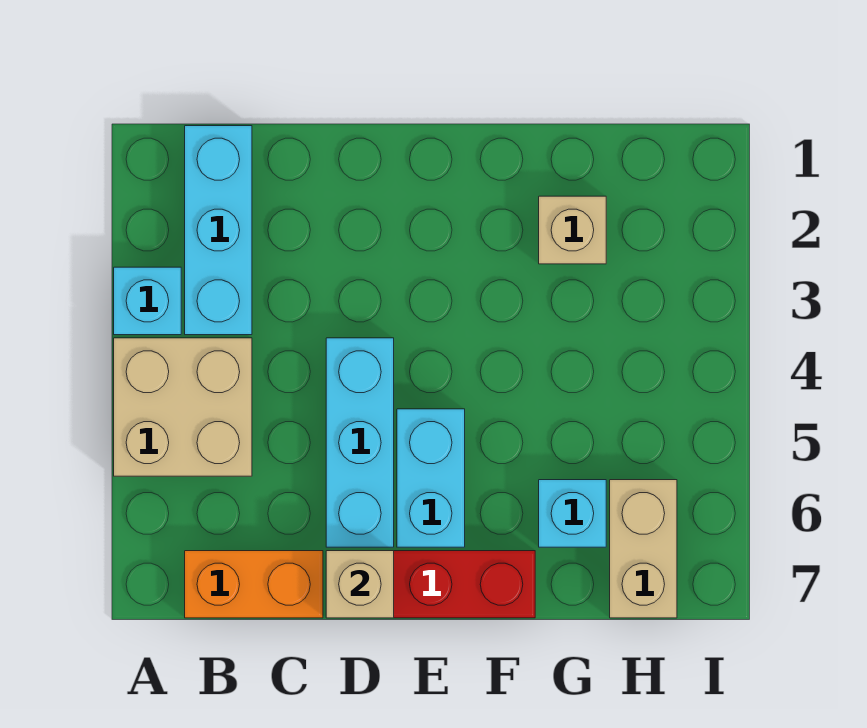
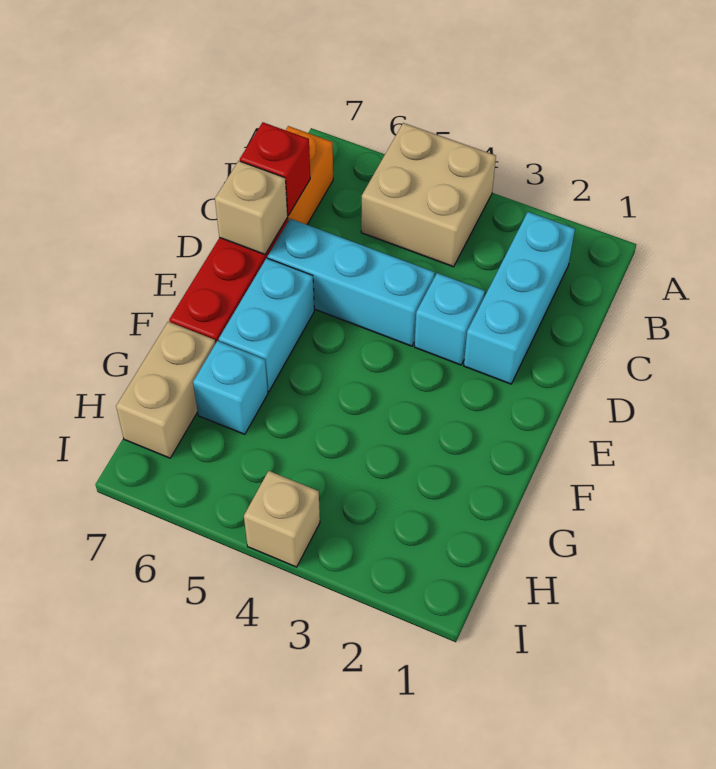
cyan 1x1 brick [114,267,181,335] -> cyan 1x1 brick moved to [414,273,485,365]
cyan 1x3 brick [185,126,252,335] -> cyan 1x3 brick turned to [464,212,575,384]
none -> red 1x1 brick [240,122,310,215]
cyan 1x2 brick [397,409,465,547] -> cyan 1x2 brick turned to [219,258,314,391]
tan 1x1 brick [539,196,606,264] -> tan 1x1 brick moved to [244,471,320,567]
tan 1x2 brick [610,480,677,618] -> tan 1x2 brick turned to [116,322,216,458]

